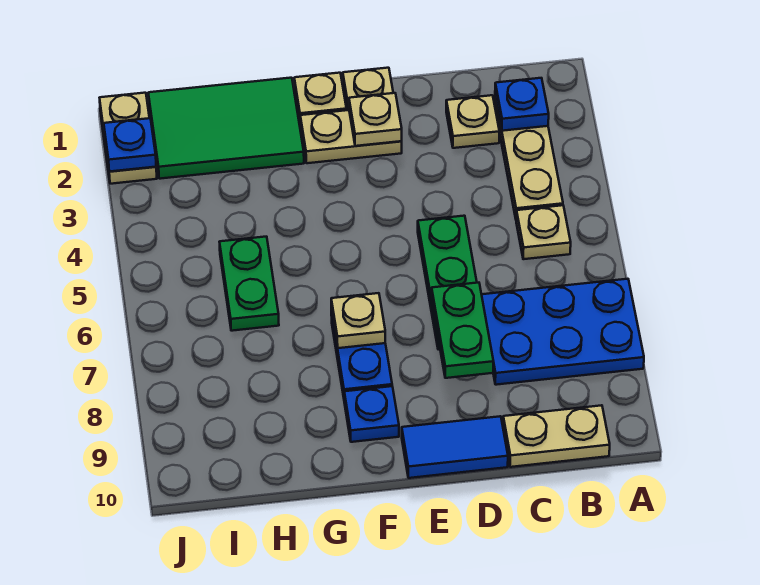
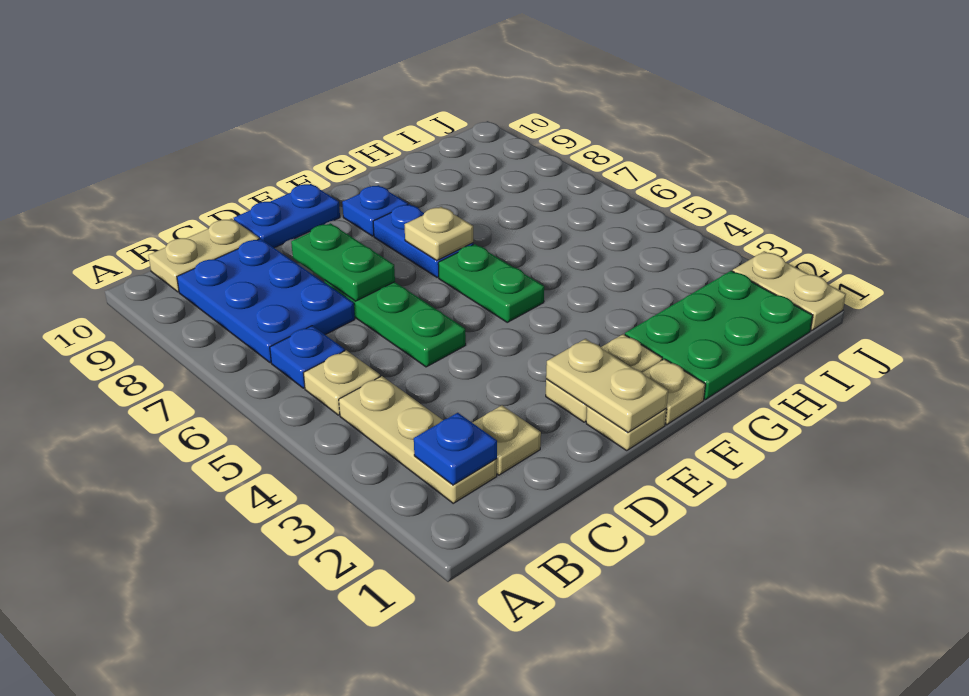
blue 2x3 plate [482,279,644,385] -> blue 2x3 plate turned to [177,239,355,363]
blue 1x2 tile [402,416,508,478] -> blue 1x2 plate [234,184,340,248]
tan 1x1 plate [349,93,402,146] -> tan 1x2 plate [546,339,668,433]
green 2x3 tile [148,78,304,179] -> green 2x3 plate [625,271,813,400]
green 1x2 plate [220,237,279,331] -> green 1x2 plate moved to [438,244,544,322]
blue 1x1 plate [104,118,156,172] -> blue 1x1 plate moved to [270,326,345,388]

